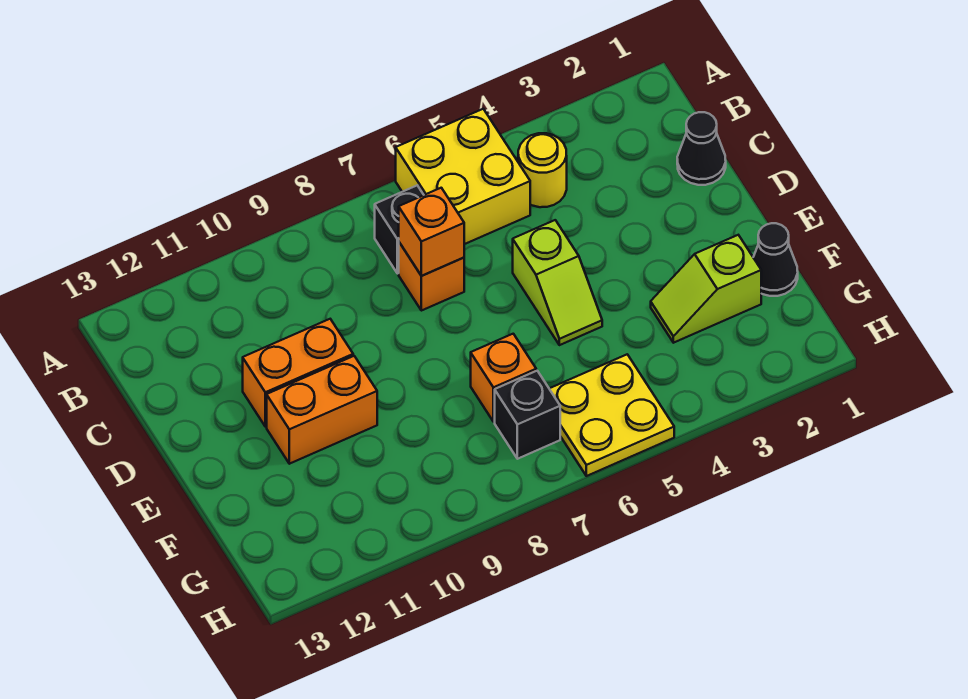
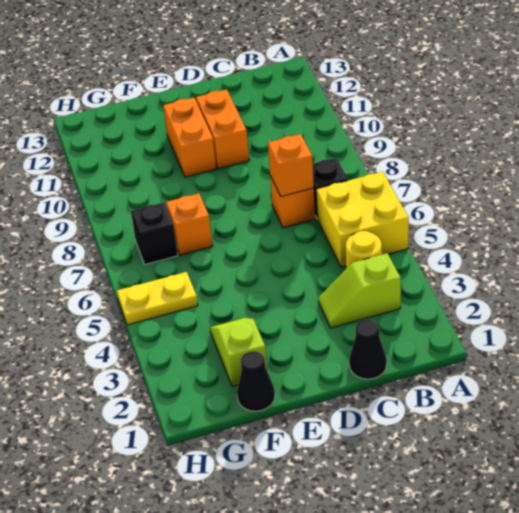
lime 1x2 slope [513,220,602,345] -> lime 1x2 slope moved to [318,253,401,328]
yellow 2x2 plate [549,354,674,476] -> yellow 1x2 plate [117,272,198,325]

